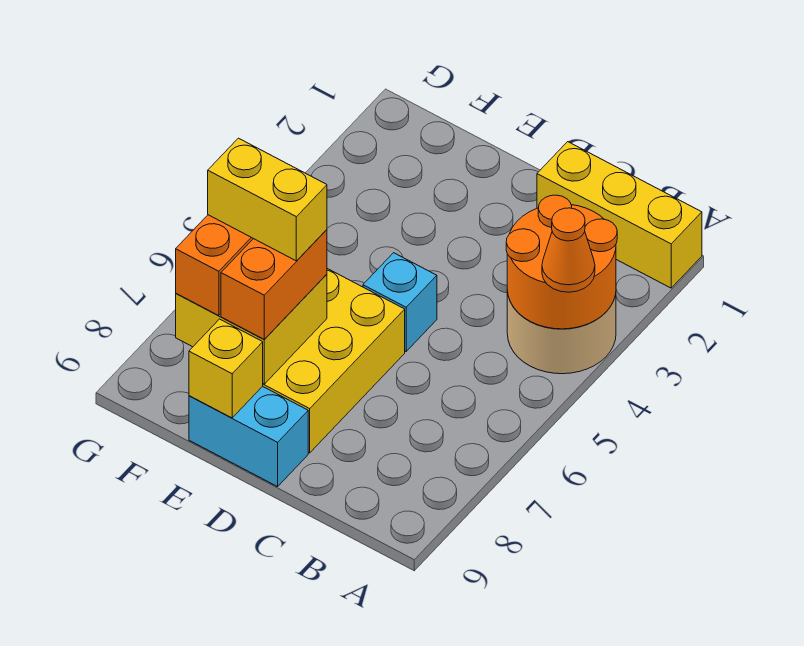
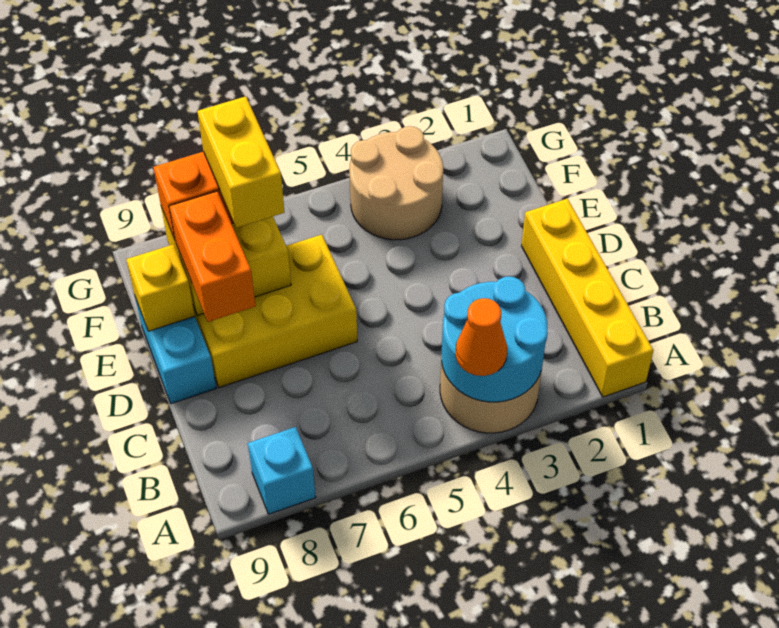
yellow 1x3 brick [537,142,702,288] -> yellow 1x4 brick [522,199,654,397]
orange 2x2 round brick [506,195,617,329] -> cyan 2x2 round brick [441,276,548,402]
cyan 1x1 brick [363,253,437,351] -> cyan 1x1 brick moved to [248,427,316,514]
orange 1x2 brick [221,230,327,339] -> orange 1x2 brick turned to [169,191,256,322]
none -> tan 2x2 round brick [349,126,443,240]

